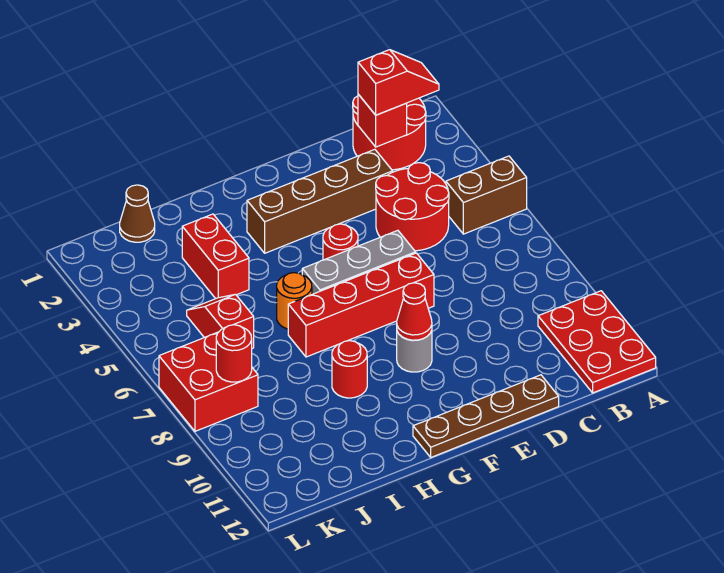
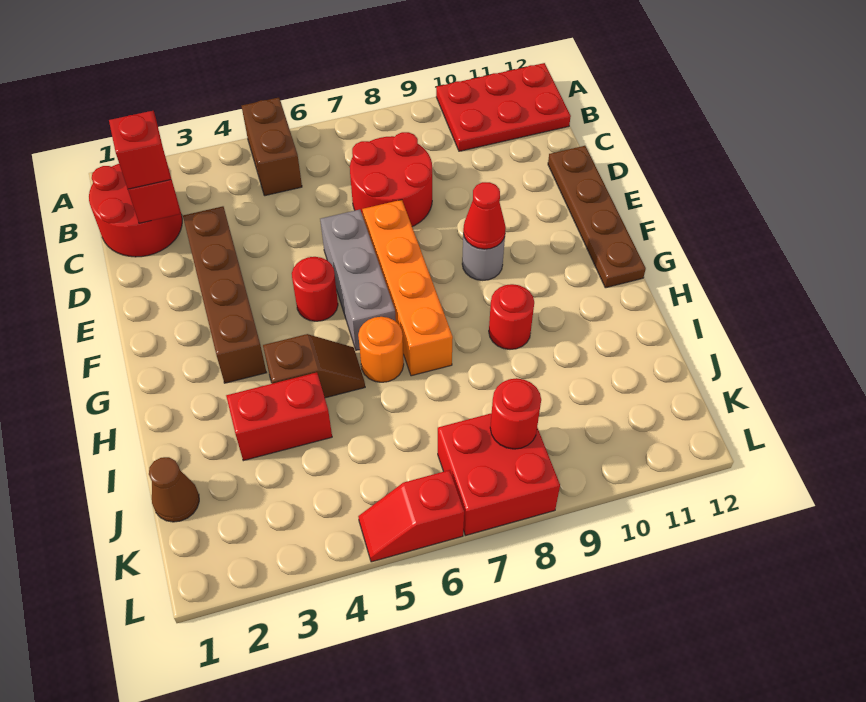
red 2x2 round brick [376,163,449,251] -> red 2x2 round brick moved to [350,132,432,227]
red 1x4 brick [288,253,434,357] -> orange 1x4 brick [362,200,453,376]
none -> brown 1x2 slope [263,334,365,398]
red 1x2 slope [187,294,254,349] -> red 1x2 slope moved to [358,470,464,562]

